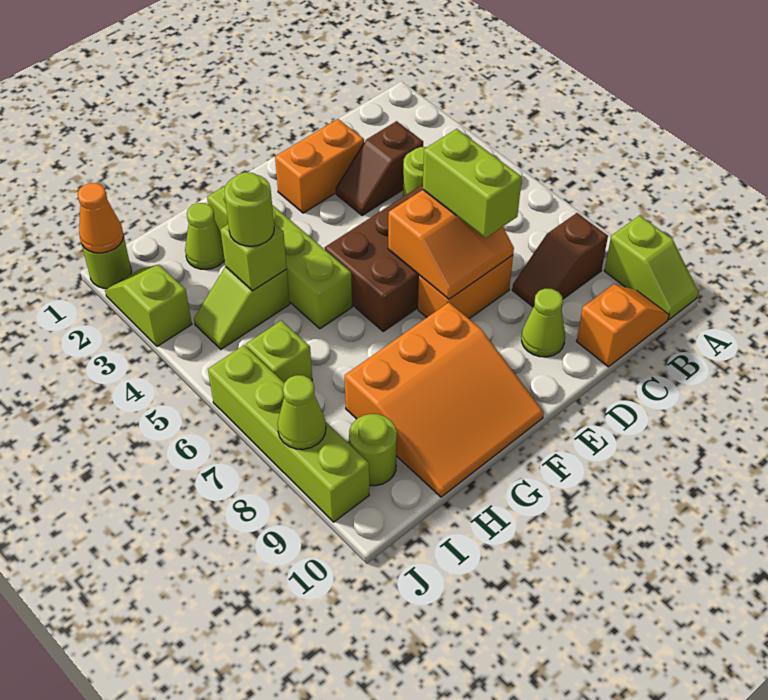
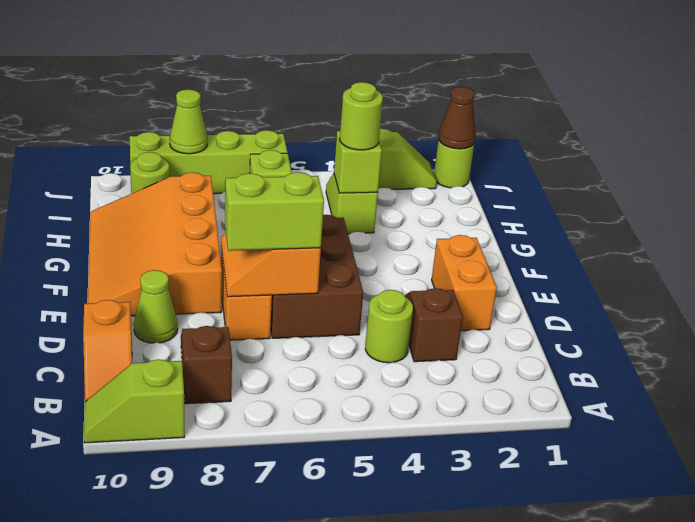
orange 3x3 slope [345,303,544,497] -> orange 3x4 slope [88,172,222,316]
lime 1x4 brick [207,186,352,329] -> none
lime 1x1 cone [185,203,225,270] -> none
orange 1x1 cone [77,183,124,253] -> brown 1x1 cone [439,87,475,149]

